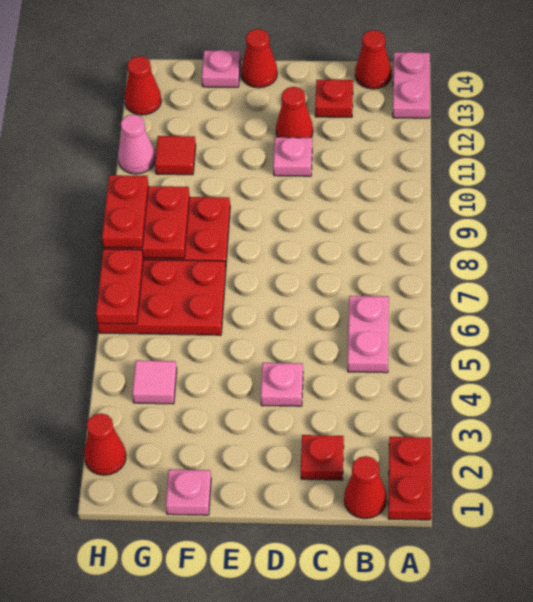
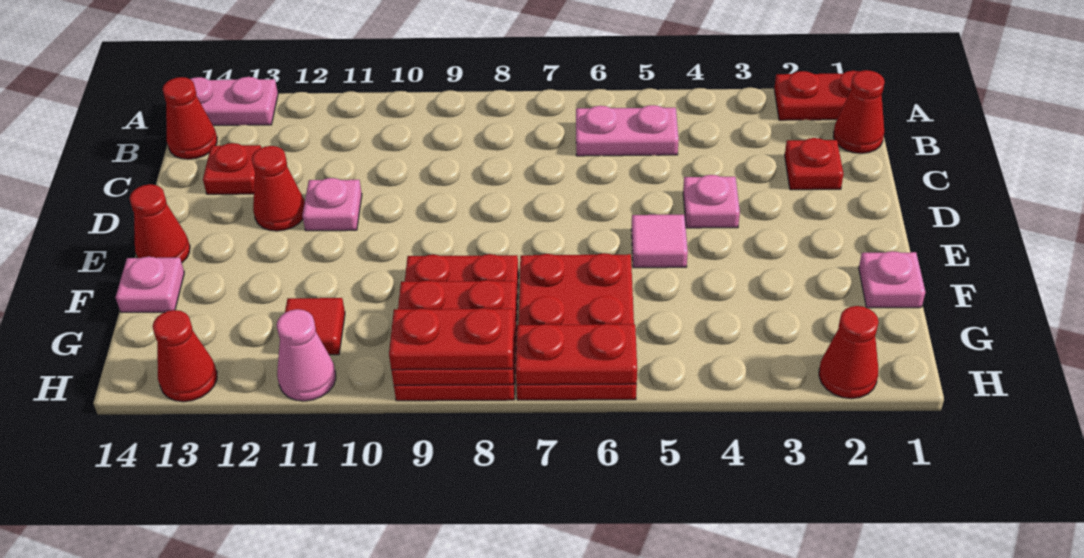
pink 1x1 tile [132,360,177,404] -> pink 1x1 tile moved to [631,215,688,268]

